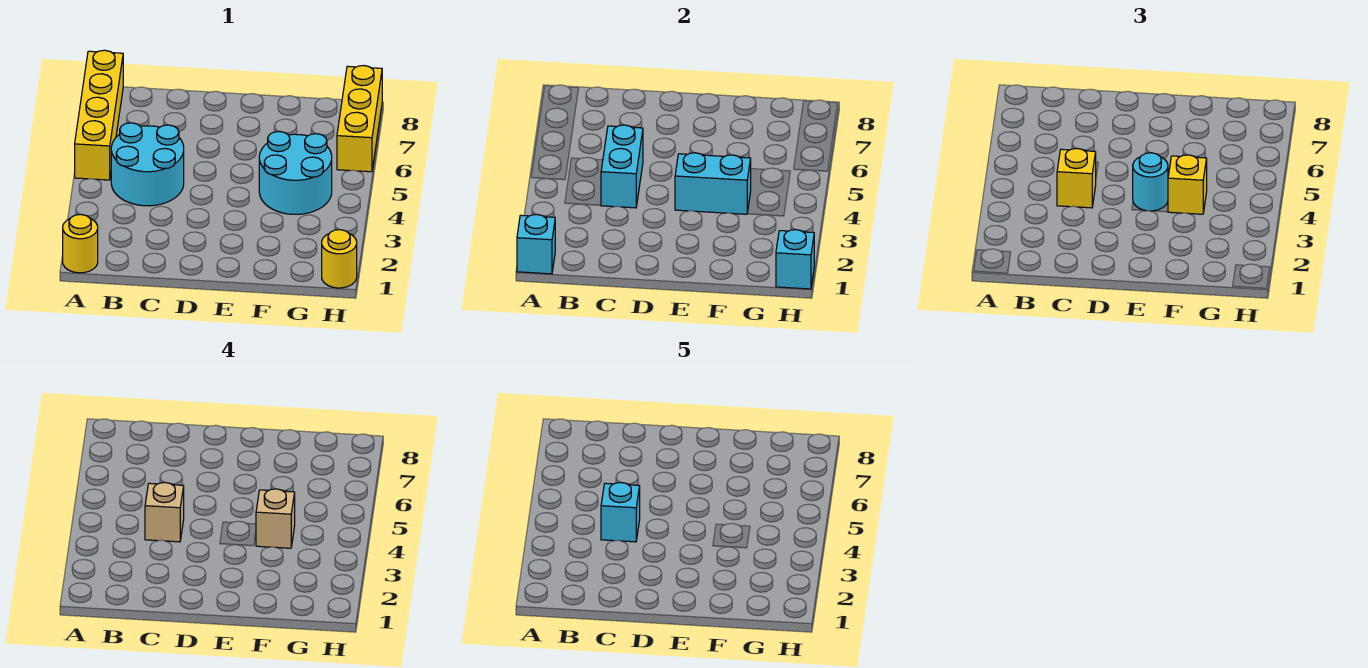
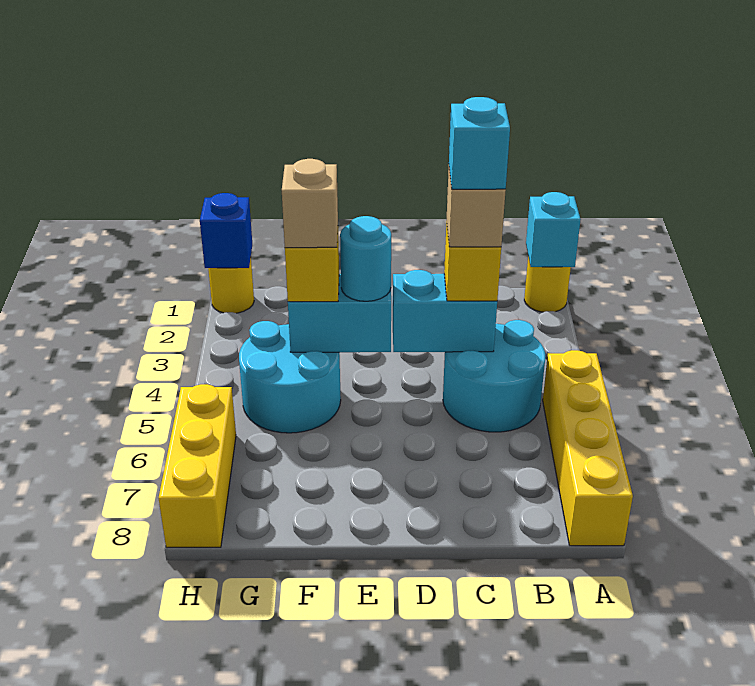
cyan 1x2 brick [601,125,643,208] -> cyan 1x2 brick turned to [393,270,497,352]
cyan 1x1 brick [776,230,814,289] -> blue 1x1 brick [200,193,252,268]

